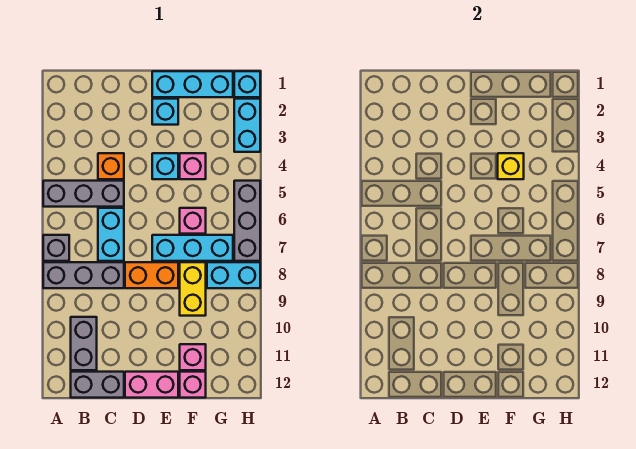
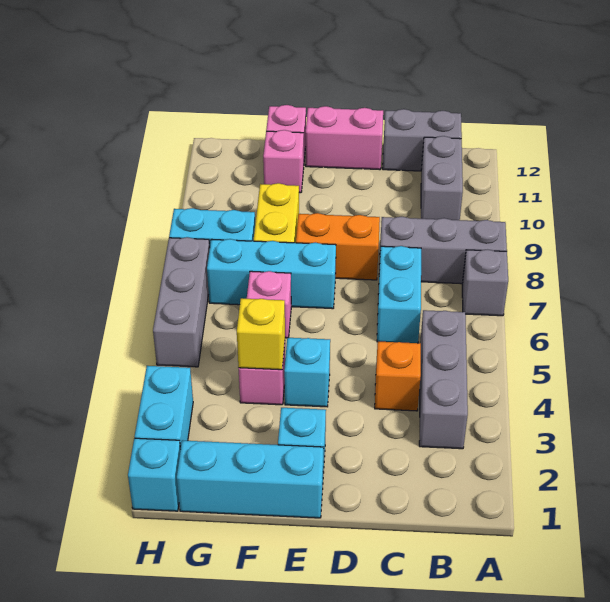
grey 1x3 brick [43,181,124,207] -> grey 1x3 brick turned to [419,310,468,449]

